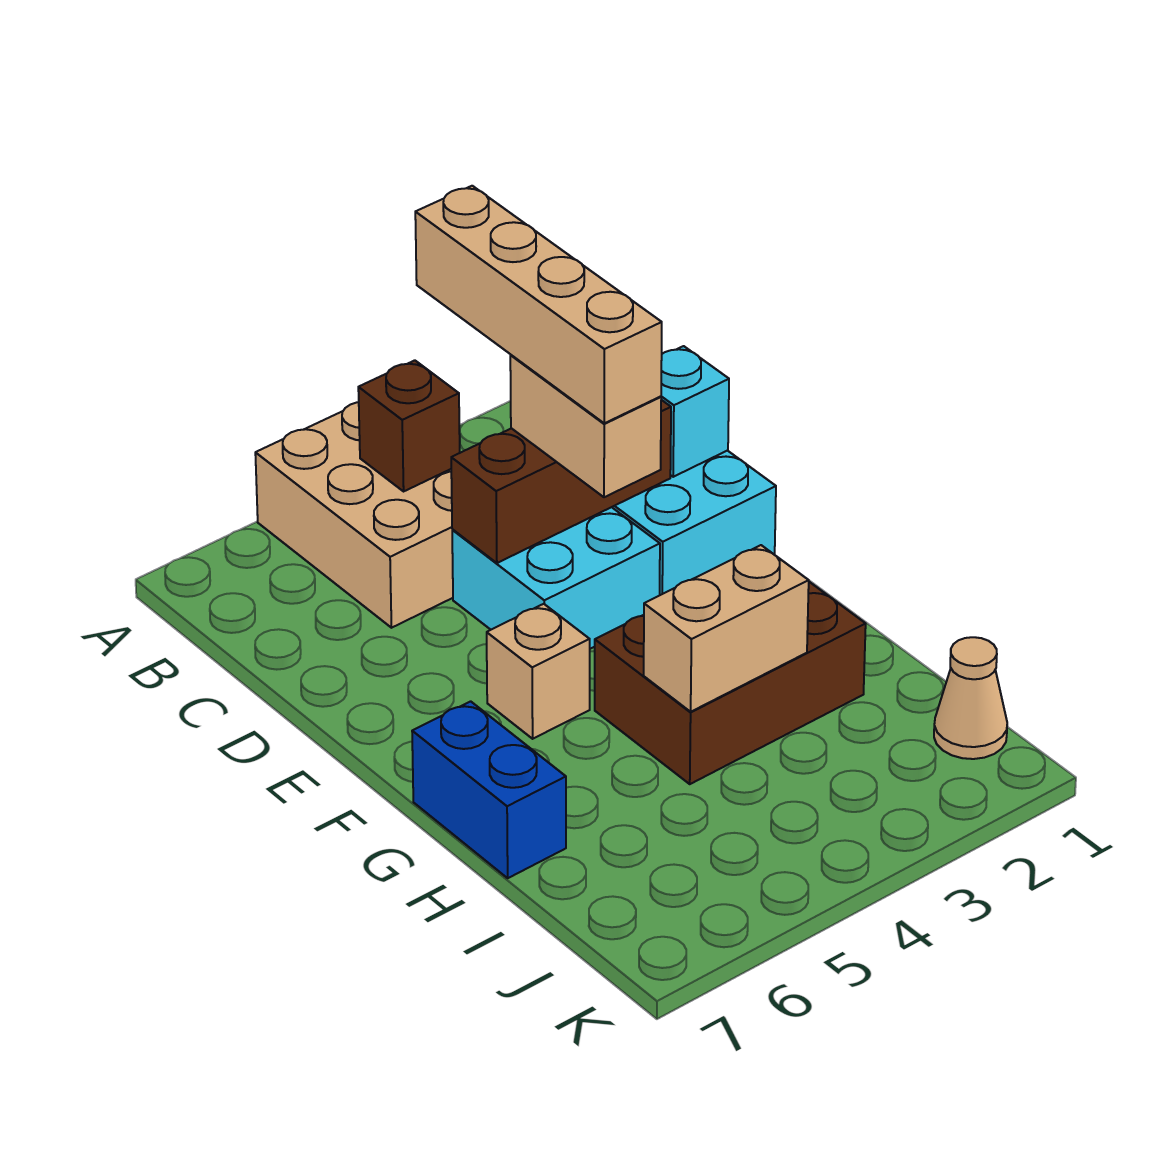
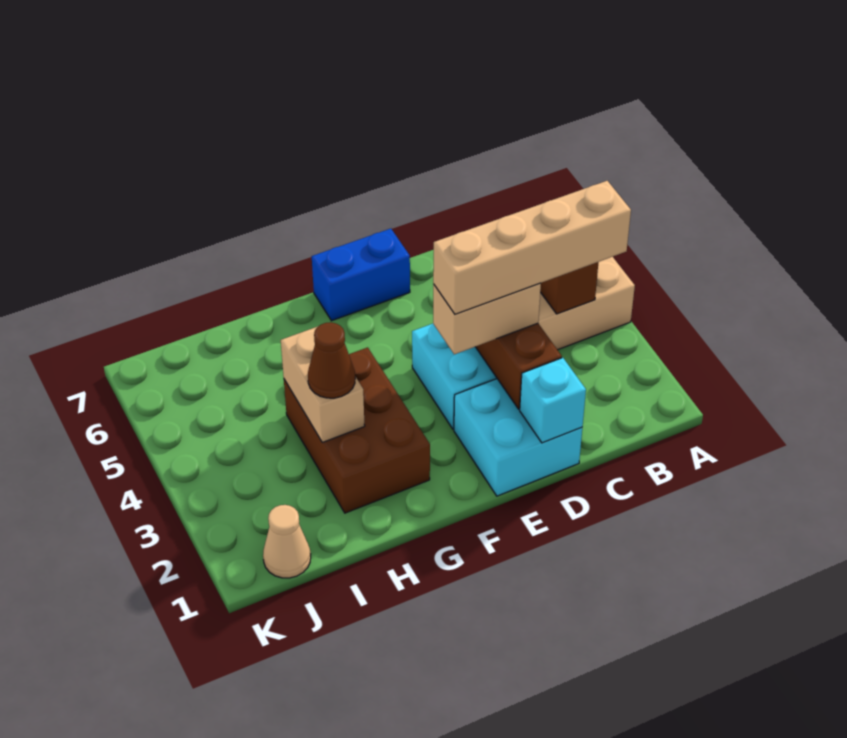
tan 1x1 brick [487,604,590,739] -> none
blue 1x2 brick [412,701,566,878] -> blue 1x2 brick moved to [312,229,410,321]
none -> brown 1x1 cone [308,322,355,398]

